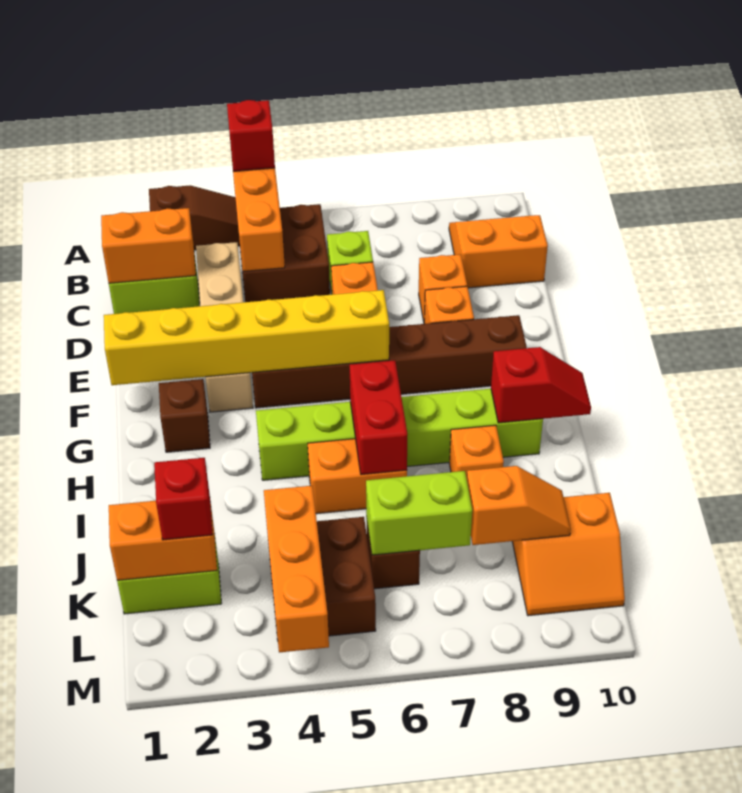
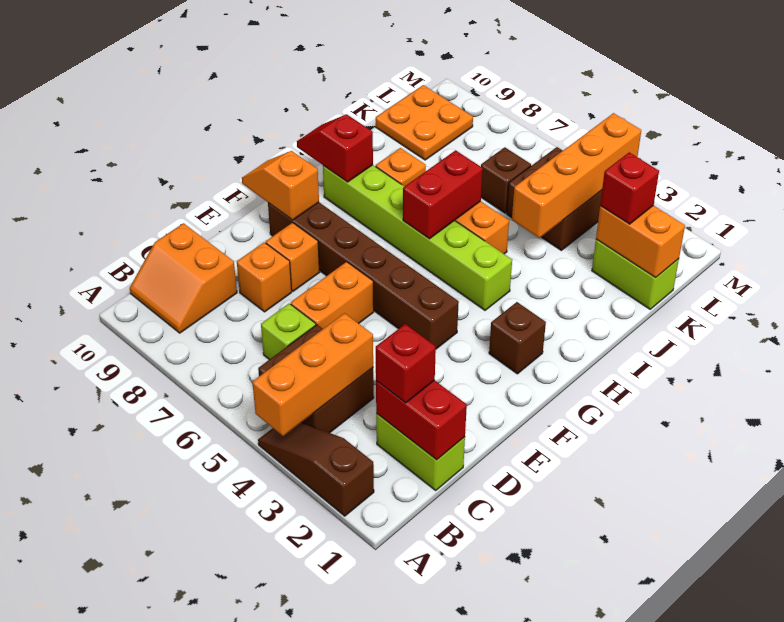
red 1x1 brick [227,100,275,171] -> red 1x1 brick moved to [376,324,436,403]
orange 1x2 brick [101,208,196,283] -> red 1x2 brick [376,380,467,460]
tan 1x4 brick [196,242,253,412] -> none
yellow 1x6 brick [104,290,389,385] -> none
orange 1x3 brick [264,486,329,653] -> orange 1x4 brick [512,113,641,238]
lime 1x2 brick [366,471,472,555] -> none
orange 1x2 slope [467,466,571,545] -> orange 1x2 slope moved to [242,151,319,220]
orange 2x2 slope [512,493,625,616] -> orange 2x2 plate [376,85,473,160]

